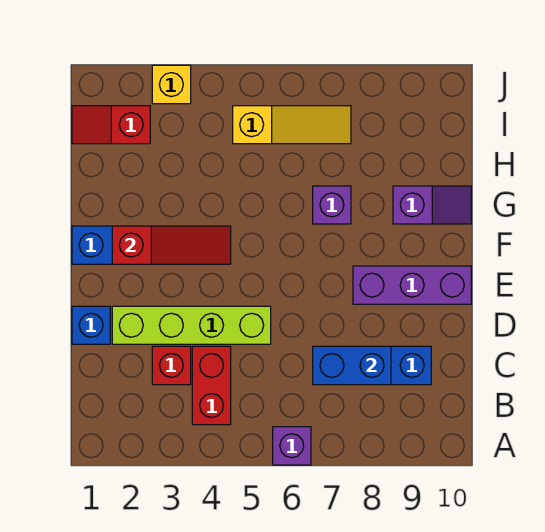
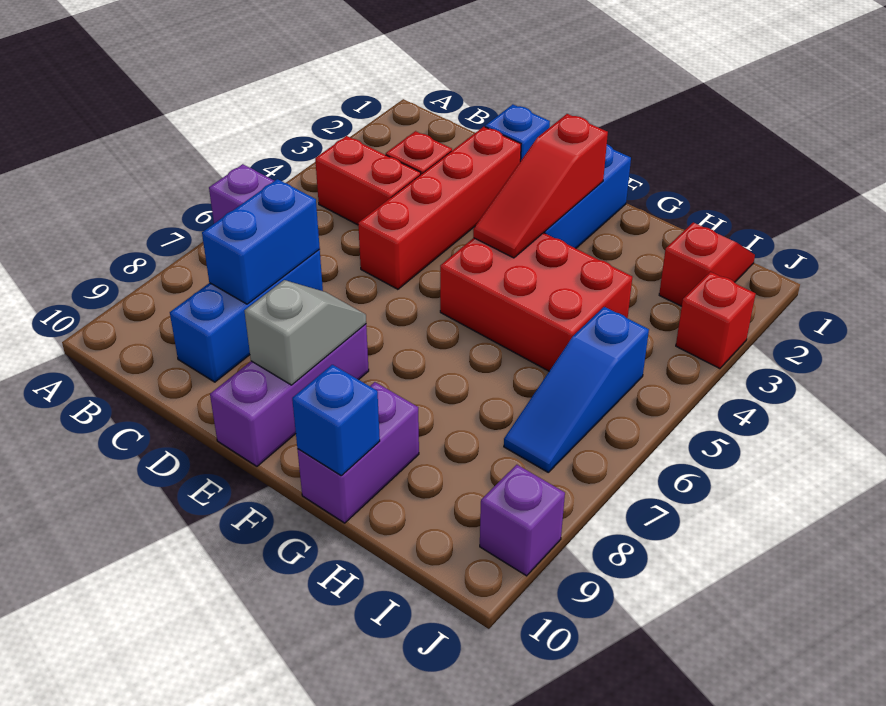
lime 1x4 brick [112,306,271,344] -> red 1x4 brick [358,127,521,289]
none -> grey 1x2 slope [245,280,366,385]
none -> red 2x3 brick [440,233,632,371]
purple 1x1 brick [313,186,351,224] -> purple 1x1 brick moved to [480,465,565,576]
purple 1x2 slope [393,186,471,224] -> purple 1x2 brick [297,382,419,523]
none -> blue 1x1 brick [292,365,380,475]
yellow 1x3 slope [233,106,351,144] -> blue 1x3 slope [504,307,649,472]
yellow 1x1 brick [152,65,191,104] -> red 1x1 brick [676,272,756,369]

